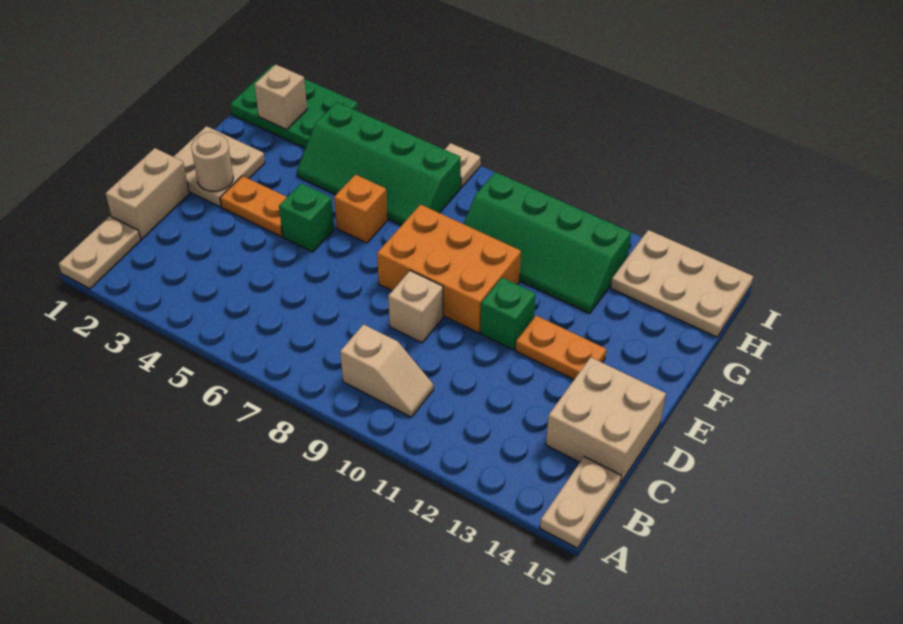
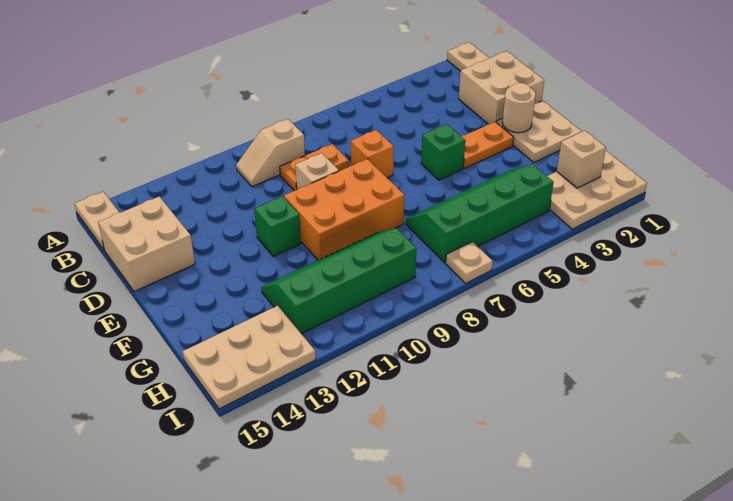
tan 1x2 brick [105,148,189,239] -> tan 2x2 brick [459,51,544,124]
orange 1x2 plate [516,316,606,379] -> orange 1x2 plate moved to [280,144,349,191]
orange 1x1 brick [334,175,388,243] -> orange 1x1 brick moved to [351,130,394,178]
green 2x3 plate [230,65,358,148] -> tan 2x3 plate [547,150,647,229]

